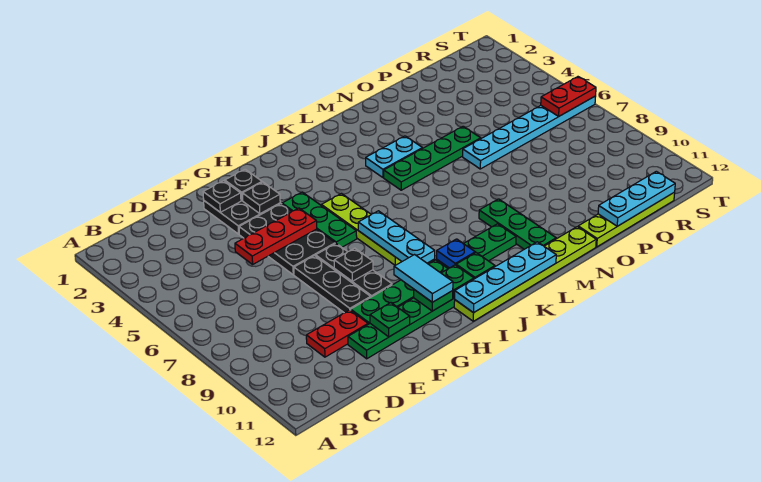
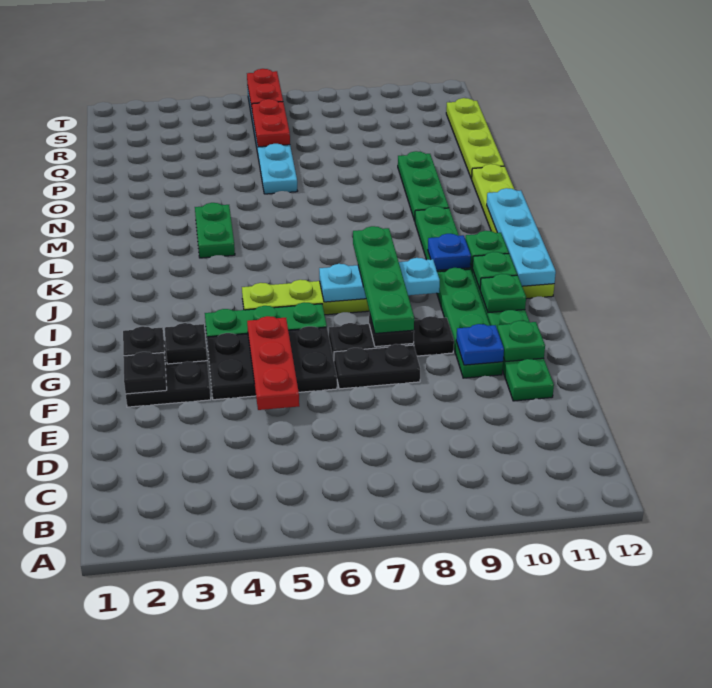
red 1x2 plate [306,310,368,357] -> red 1x2 plate moved to [252,99,290,147]
black 1x3 plate [294,256,371,313] -> black 1x2 plate [334,344,420,389]
none -> blue 1x1 plate [456,324,504,365]
cyan 1x2 tile [394,255,453,302] -> none
cyan 1x2 plate [366,136,422,177] -> green 1x2 plate [195,203,235,258]
green 1x4 plate [384,126,481,190] -> green 1x4 plate moved to [353,226,414,333]
green 1x3 plate [479,199,556,249] -> green 1x3 plate turned to [398,151,449,221]
cyan 1x3 plate [598,171,675,226] -> none

